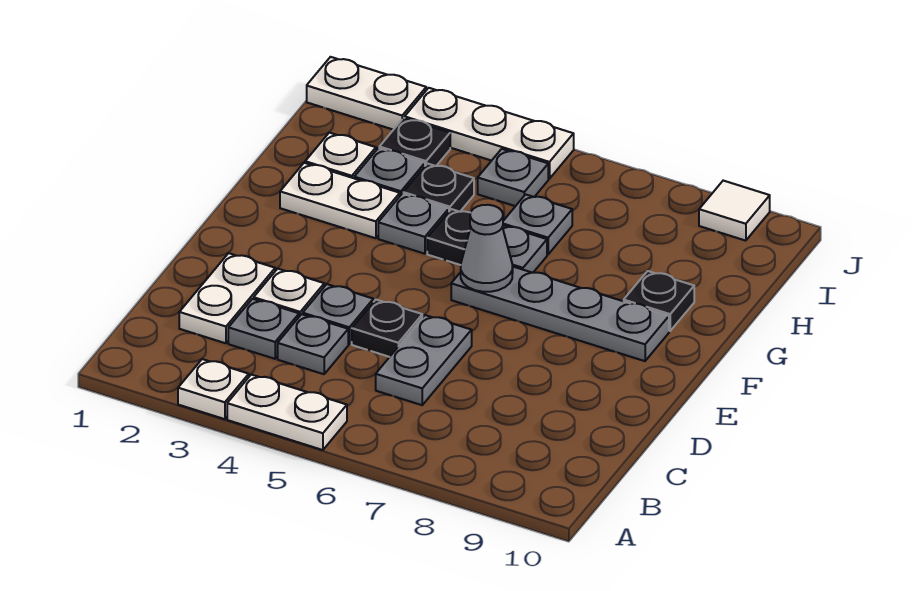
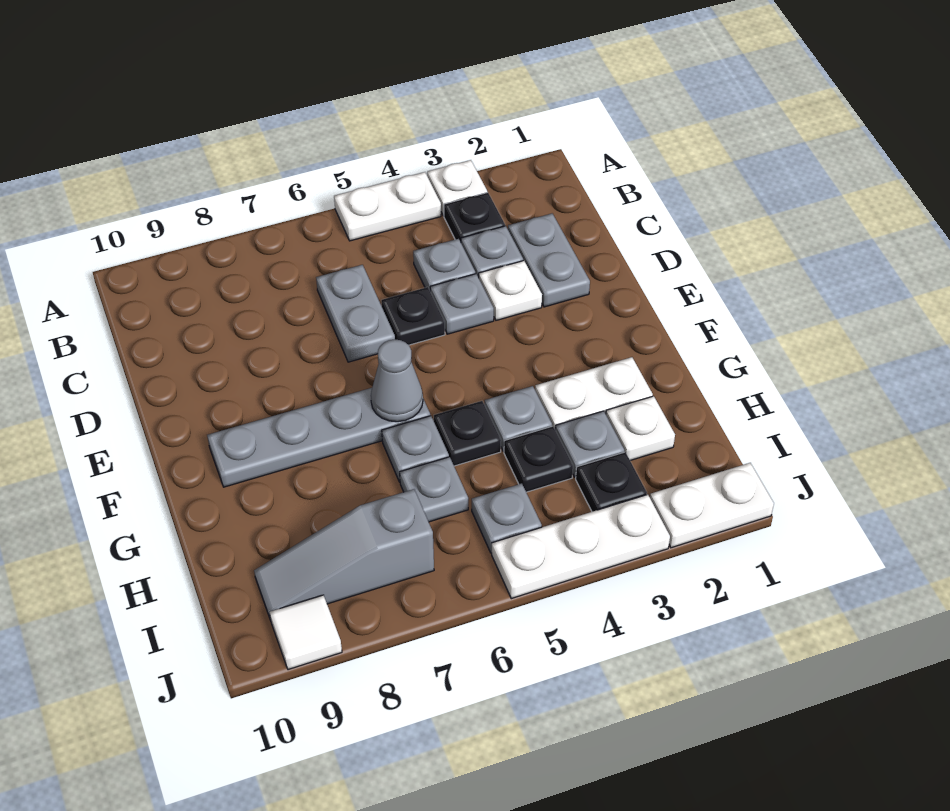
white 1x2 plate [179,253,275,343] -> grey 1x2 plate [508,214,590,307]
black 1x1 plate [624,271,694,331] -> black 1x1 plate moved to [444,192,505,242]
none -> grey 1x3 slope [254,489,434,620]

